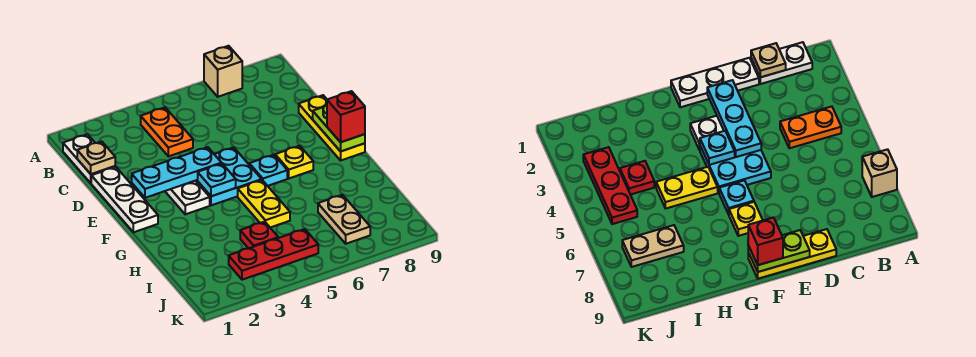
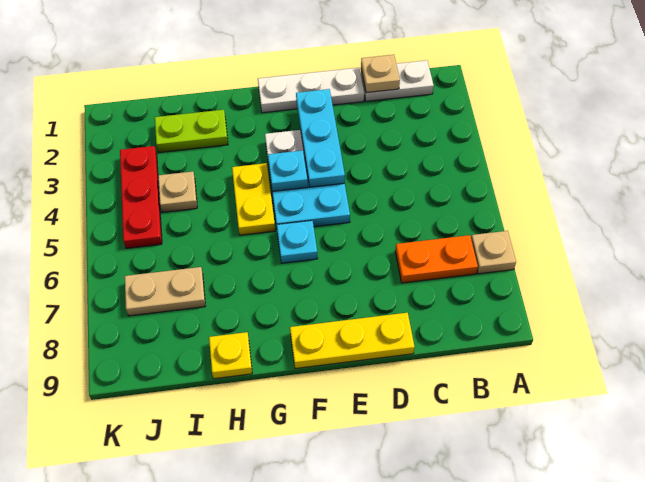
tan 1x1 brick [204,46,242,97] -> tan 1x1 plate [471,231,516,274]
orange 1x2 plate [141,108,193,156] -> orange 1x2 plate moved to [395,235,478,283]
lime 1x2 plate [313,105,365,151] -> lime 1x2 plate moved to [155,110,228,152]
yellow 1x1 plate [275,146,313,178] -> yellow 1x1 plate moved to [209,332,252,379]
red 1x1 brick [327,91,365,142] -> none
yellow 1x2 plate [238,180,290,227] -> yellow 1x2 plate turned to [232,163,275,235]
red 1x1 plate [240,222,278,248] -> tan 1x1 plate [158,171,197,212]

